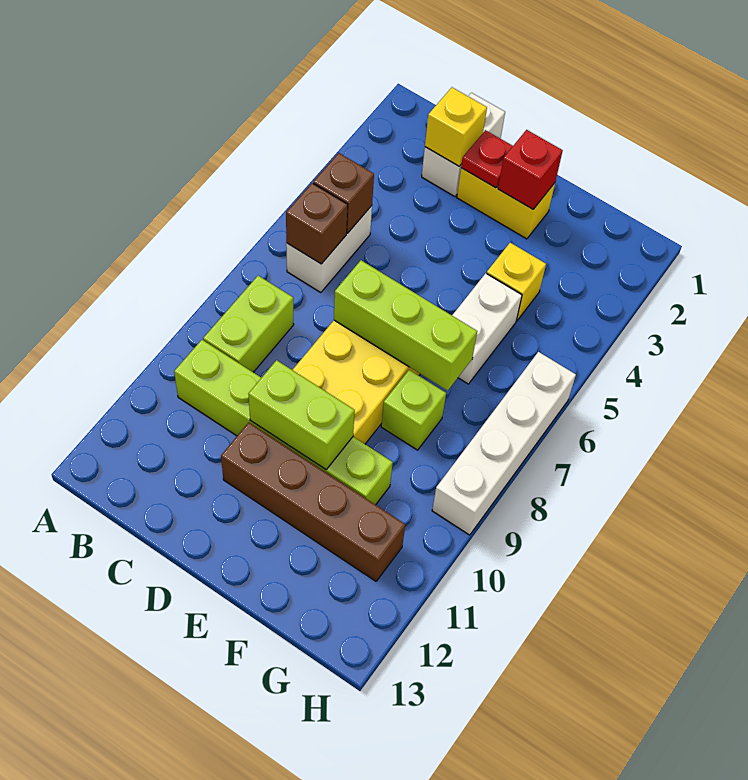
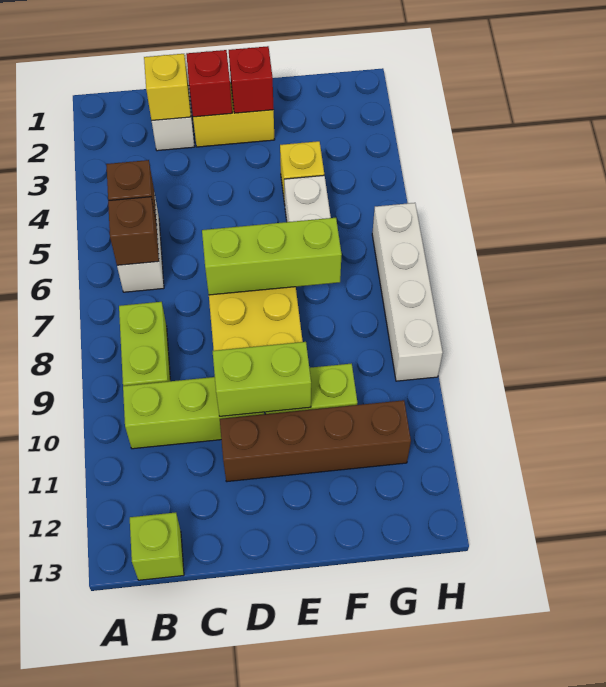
red 1x1 plate [461,130,513,188] -> red 1x1 brick [186,50,232,117]
lime 1x1 brick [381,370,446,450] -> lime 1x1 brick moved to [130,512,184,580]

